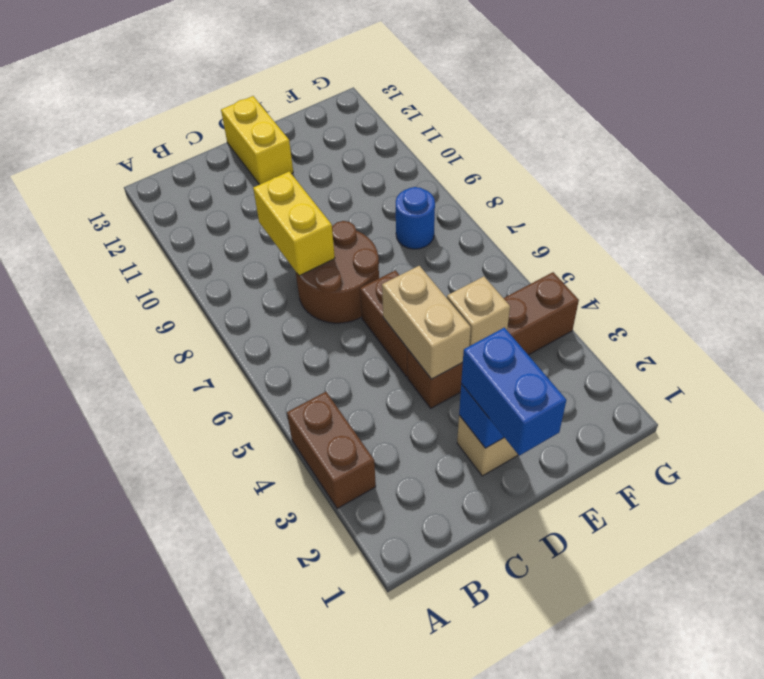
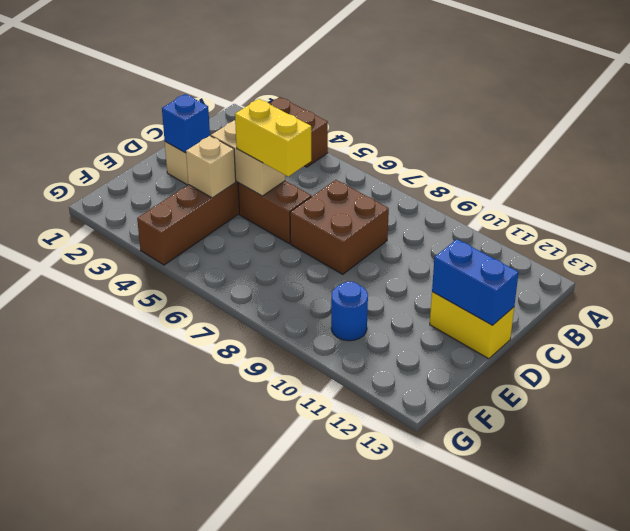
brown 2x2 round brick [296,221,379,323] -> brown 2x2 brick [290,180,389,274]
yellow 1x2 brick [253,171,335,276] -> yellow 1x2 brick moved to [235,99,311,176]
blue 1x2 brick [461,328,566,456] -> blue 1x2 brick moved to [432,239,519,325]
blue 1x1 round brick [396,187,435,249] -> blue 1x1 round brick moved to [331,282,368,341]

